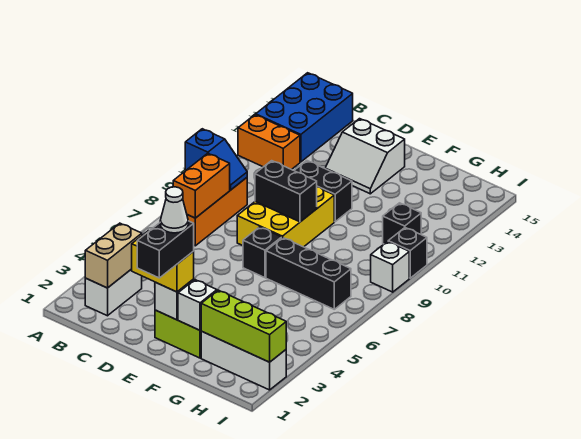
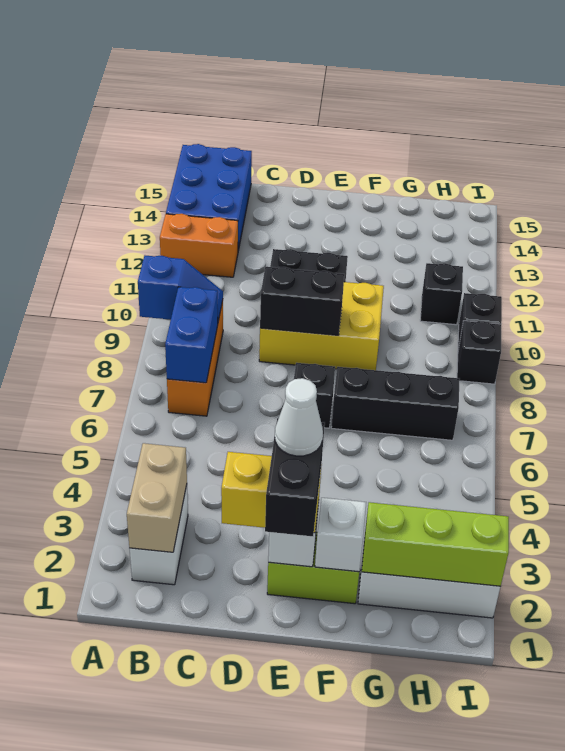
orange 1x2 brick [173,153,230,218] -> blue 1x2 brick [165,287,218,383]
yellow 2x3 brick [237,187,334,247] -> yellow 2x3 brick turned to [259,282,384,370]
white 2x2 slope [325,119,405,194] -> none
white 1x1 brick [371,242,409,292] -> black 1x1 brick [457,321,501,384]

